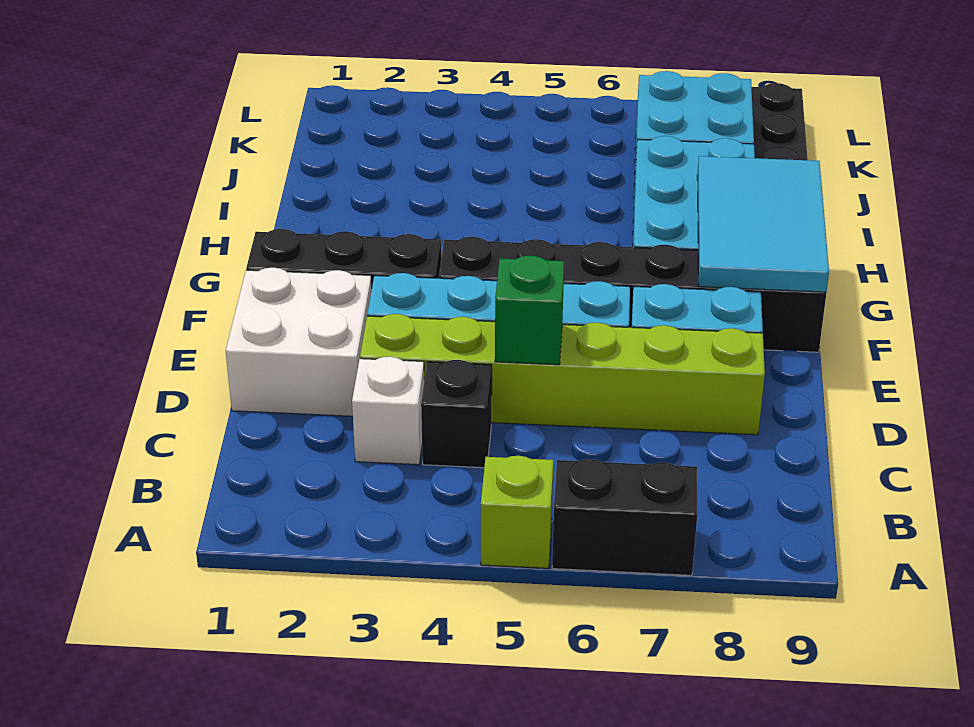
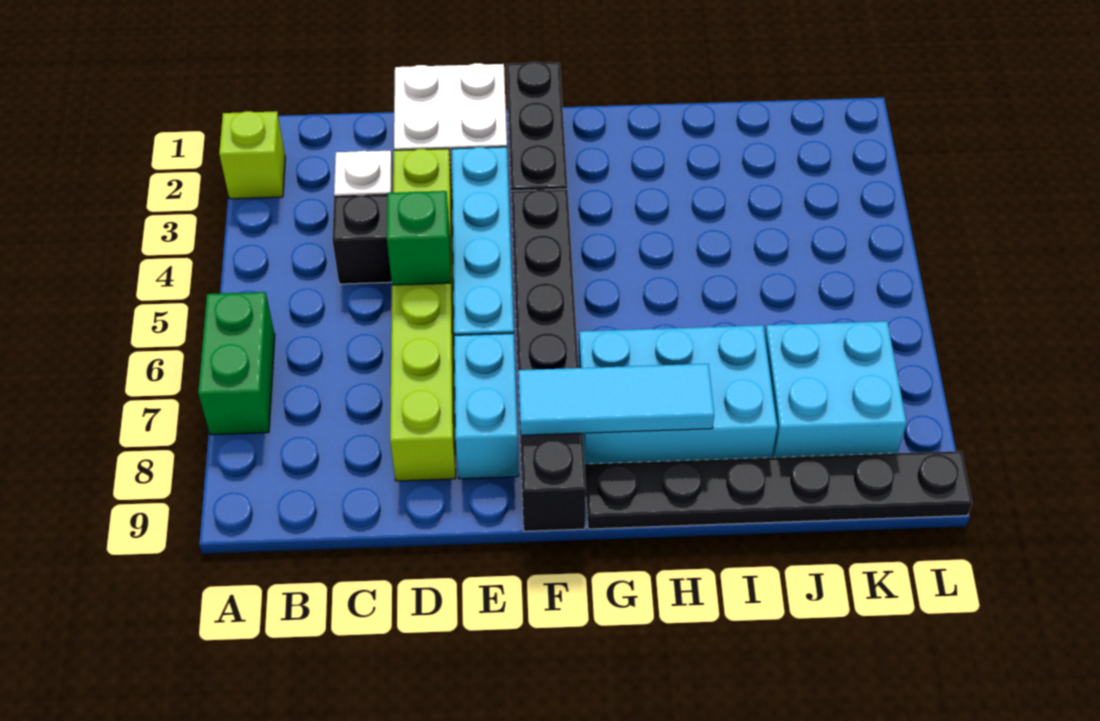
lime 1x1 brick [481,456,553,568] -> lime 1x1 brick moved to [219,111,285,199]
black 1x2 brick [552,459,697,575] -> green 1x2 brick [198,292,275,435]
cyan 2x3 tile [697,156,829,292] -> cyan 1x3 tile [518,364,714,435]

